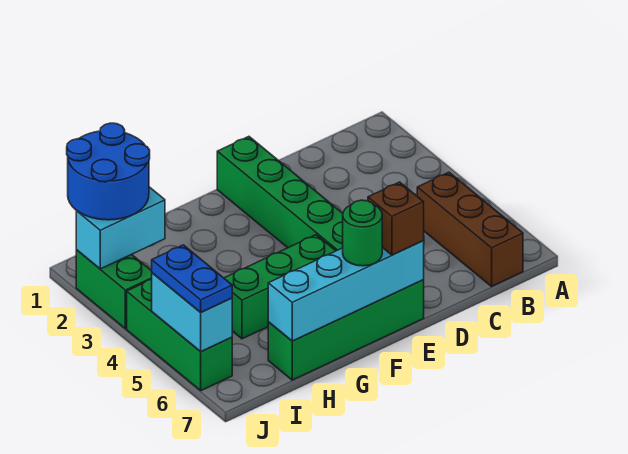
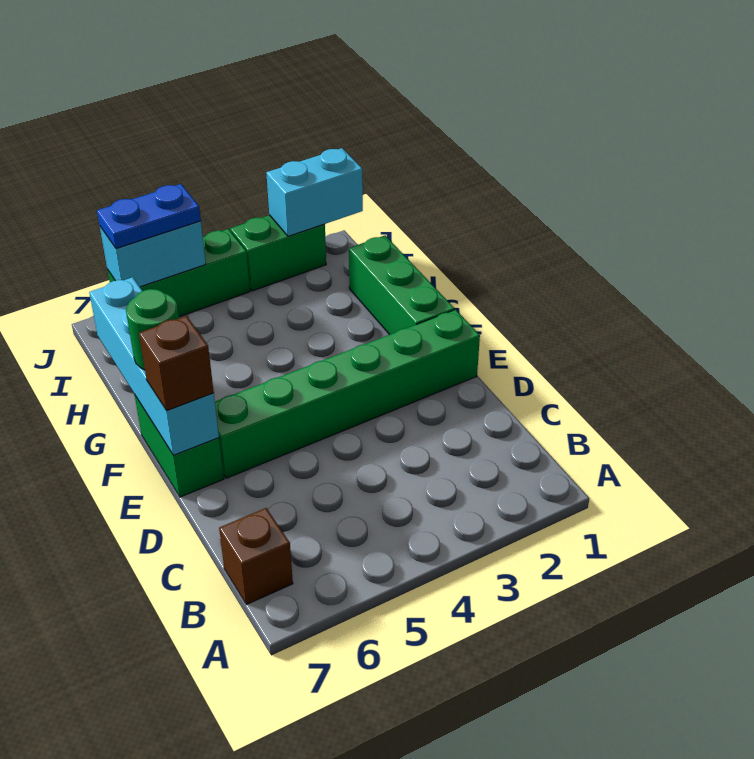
brown 1x3 brick [417,172,523,286] -> brown 1x1 brick [219,508,293,604]
green 1x4 brick [268,280,424,380] -> green 1x2 brick [134,394,224,497]
green 1x3 brick [224,235,336,339] -> green 1x3 brick moved to [349,235,454,335]
blue 2x2 round brick [67,123,150,220] -> none
cyan 1x2 brick [76,187,165,269] -> cyan 1x2 brick turned to [266,148,363,236]

